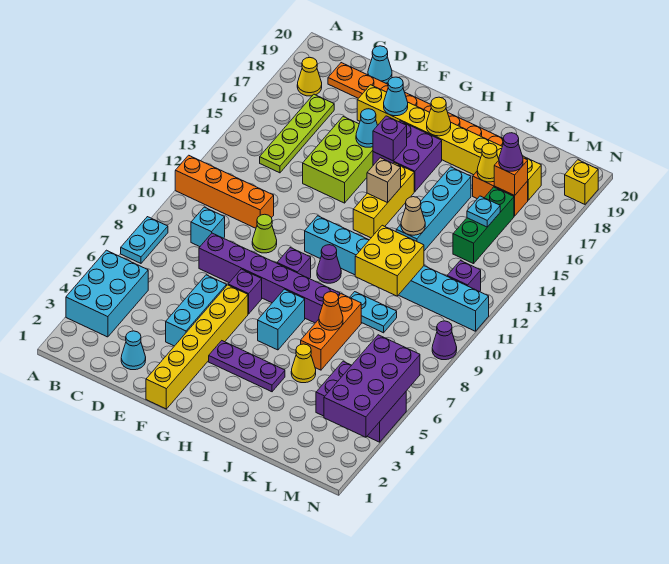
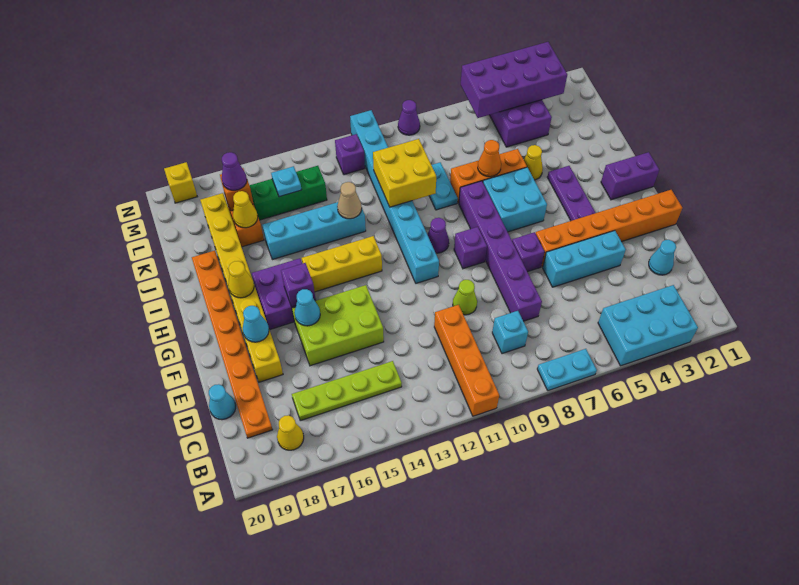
yellow 1x6 brick [146,285,248,409] -> orange 1x6 brick [536,190,682,267]
none -> purple 1x2 brick [601,152,659,200]
cyan 1x2 brick [258,289,305,350] -> cyan 2x2 brick [483,167,547,232]
tan 1x1 brick [367,158,401,203] -> none

